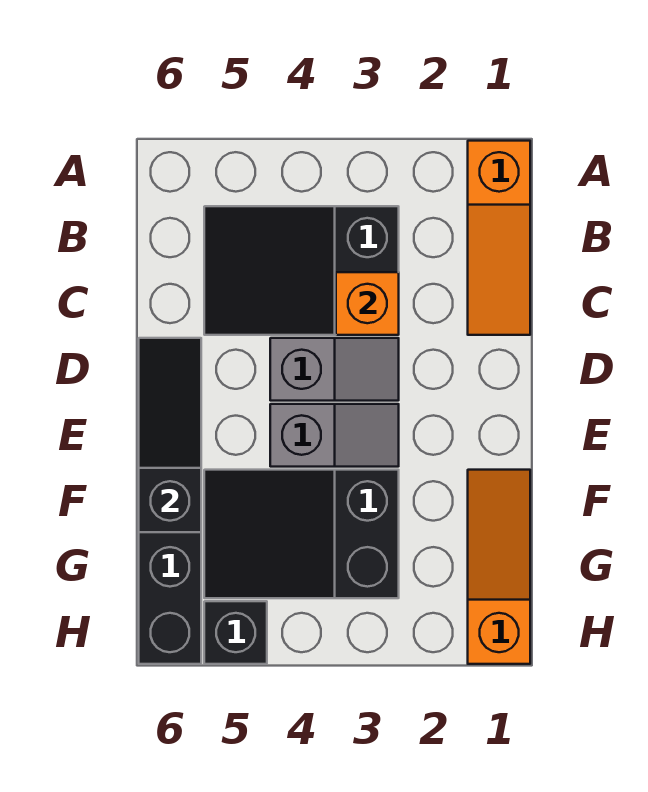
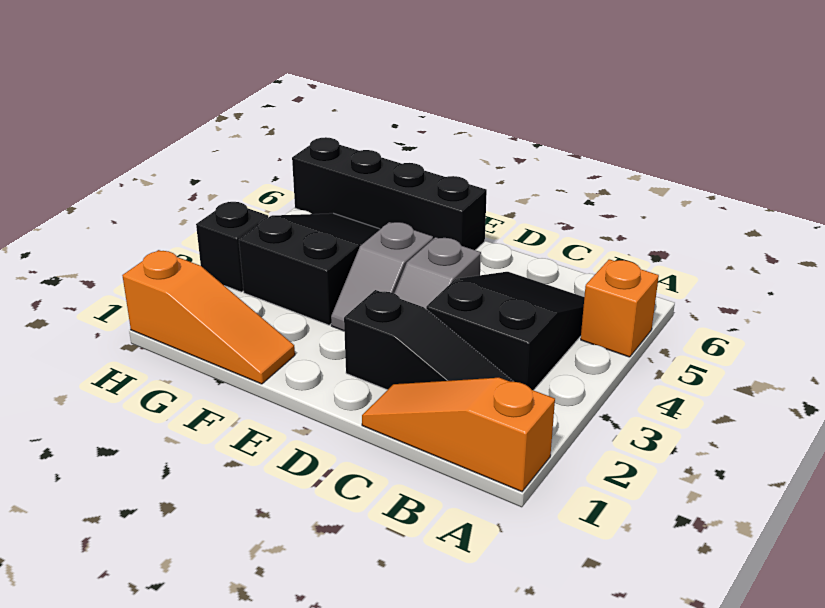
orange 1x1 brick [336,272,399,335] -> orange 1x1 brick moved to [581,259,659,357]
black 1x3 slope [139,338,201,532] -> black 1x3 slope moved to [344,290,513,390]
black 1x1 brick [204,601,267,664] -> black 1x1 brick moved to [196,202,268,292]

